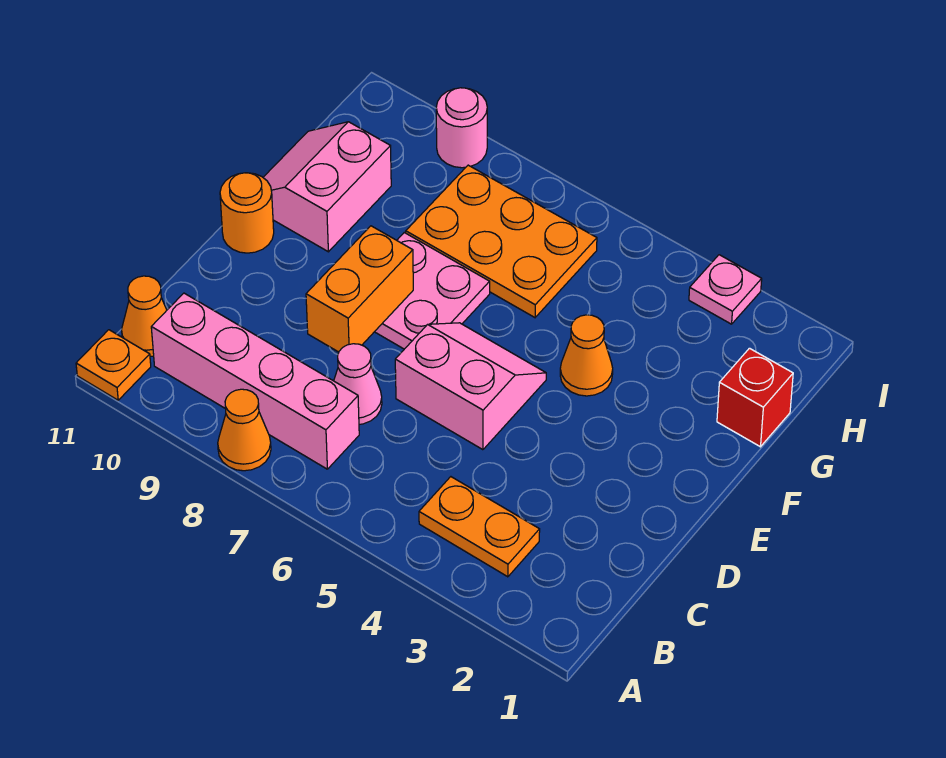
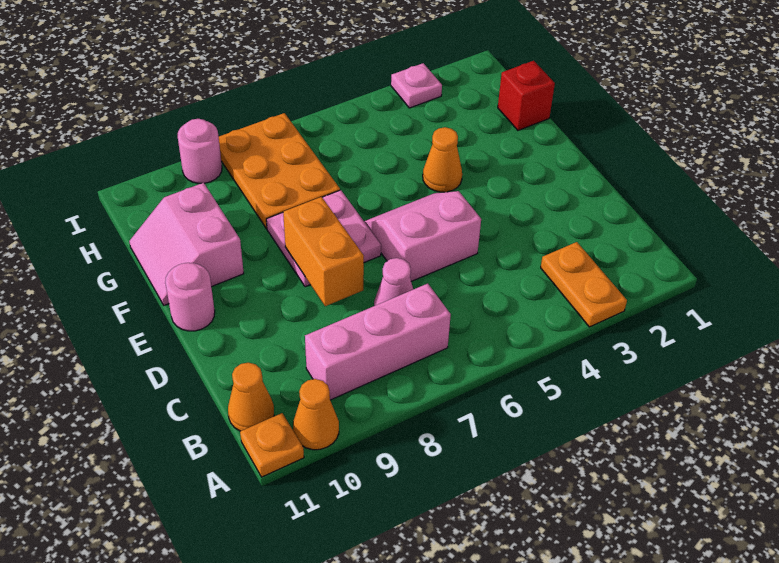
orange 1x1 cone [218,389,271,471] -> orange 1x1 cone moved to [293,379,339,450]
orange 1x2 plate [419,477,540,577] -> orange 1x2 plate turned to [541,242,627,327]
pink 1x4 brick [151,293,359,469] -> pink 1x3 brick [305,284,451,400]
orange 1x1 round brick [220,173,274,253] -> pink 1x1 round brick [165,263,215,331]
orange 2x3 plate [406,165,597,317] -> orange 2x3 plate turned to [219,113,340,228]

